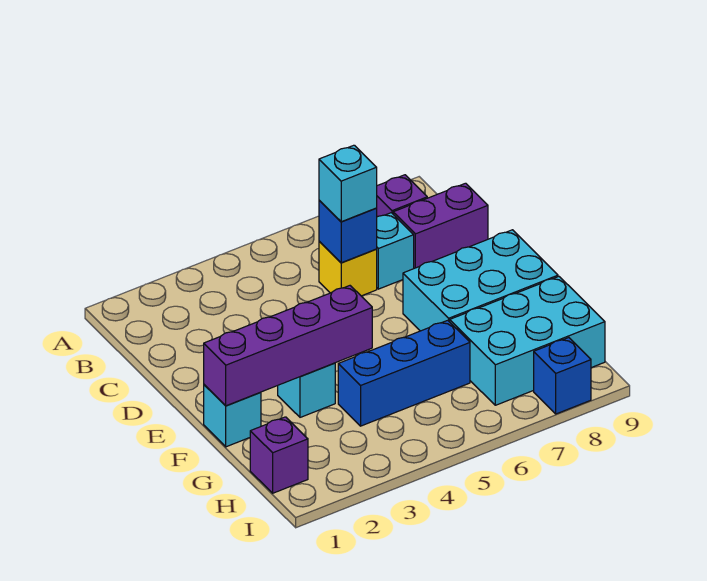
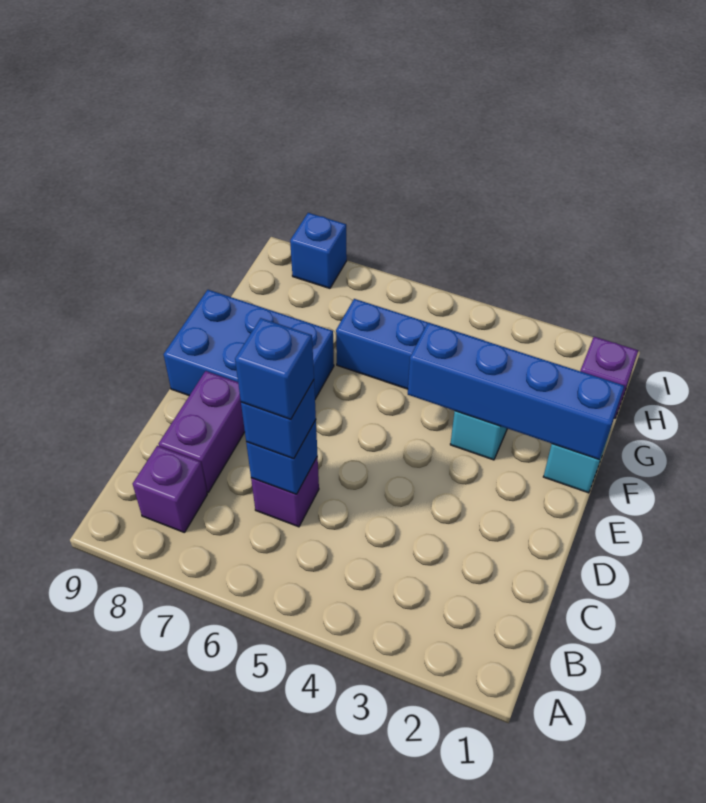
yellow 1x1 brick [319,241,377,296] -> purple 1x1 brick [251,456,319,527]
cyan 1x1 brick [319,145,377,222] -> blue 1x1 brick [241,380,316,459]
none -> blue 1x1 brick [235,318,314,420]
cyan 1x1 brick [376,213,414,289] -> none
purple 1x2 brick [393,183,488,268] -> purple 1x2 brick turned to [159,371,245,492]
cyan 2x3 brick [403,230,558,331] -> blue 2x3 brick [164,290,334,399]
purple 1x4 brick [204,286,372,406] -> blue 1x4 brick [408,323,624,460]
cyan 2x3 brick [450,277,605,405] -> none

